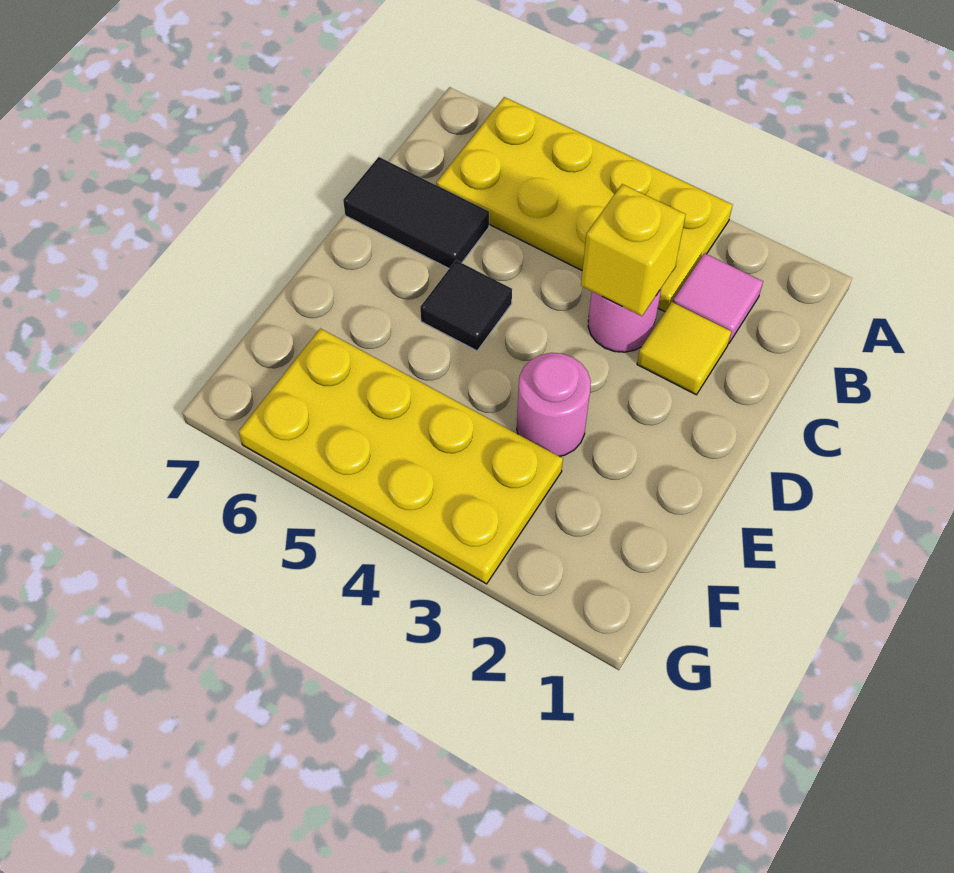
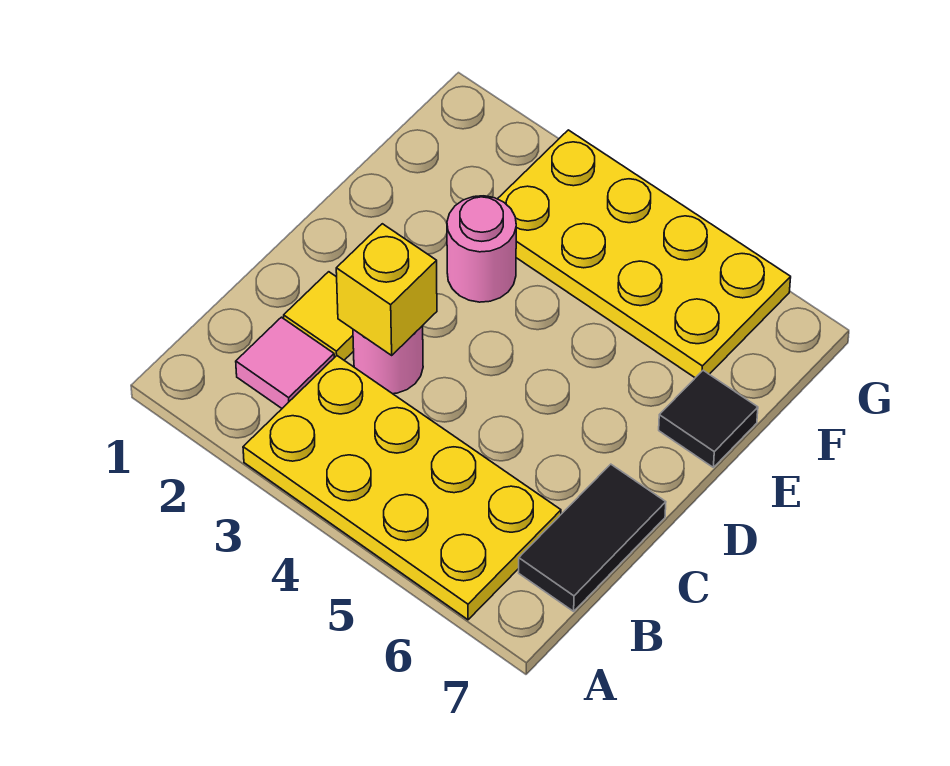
black 1x2 tile [343,157,489,268] -> black 1x2 tile turned to [519,464,666,611]
black 1x1 tile [420,260,512,351] -> black 1x1 tile moved to [659,370,758,467]

